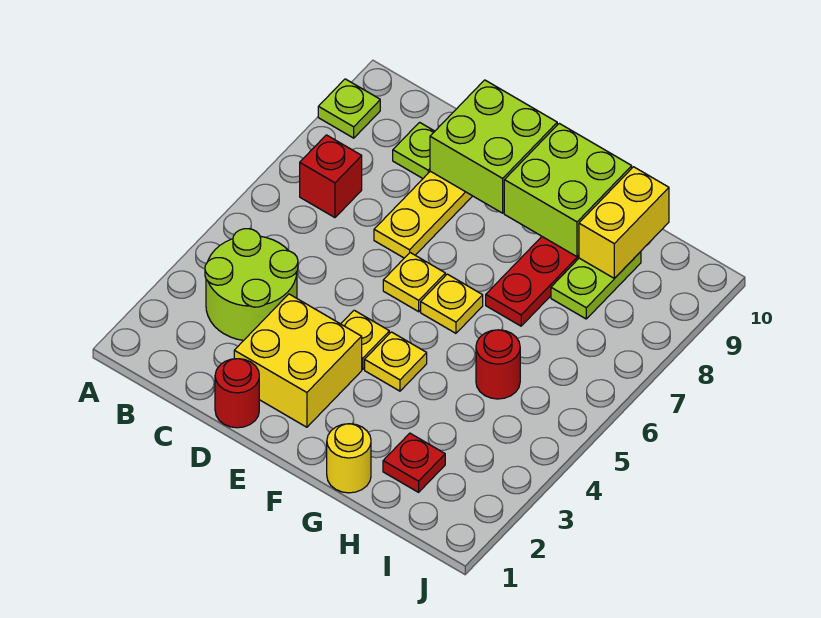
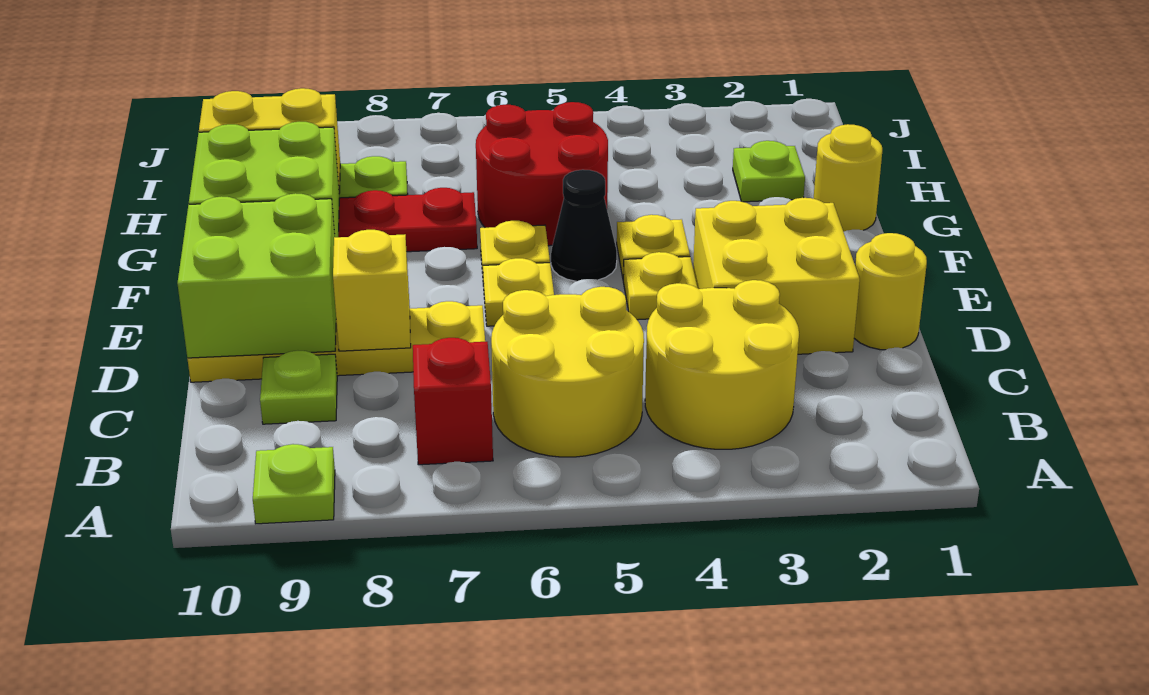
lime 2x2 round brick [205,229,298,340] -> yellow 2x2 round brick [645,280,799,449]
none -> yellow 2x2 round brick [491,287,644,457]
red 1x1 round brick [215,359,259,428] -> yellow 1x1 round brick [854,233,927,350]
none -> yellow 1x1 brick [333,230,411,351]
none -> black 1x1 cone [551,170,617,281]
red 1x1 plate [383,433,445,492] -> lime 1x1 plate [733,141,805,202]
red 1x1 round brick [476,330,520,399] -> red 2x2 round brick [476,102,608,246]

